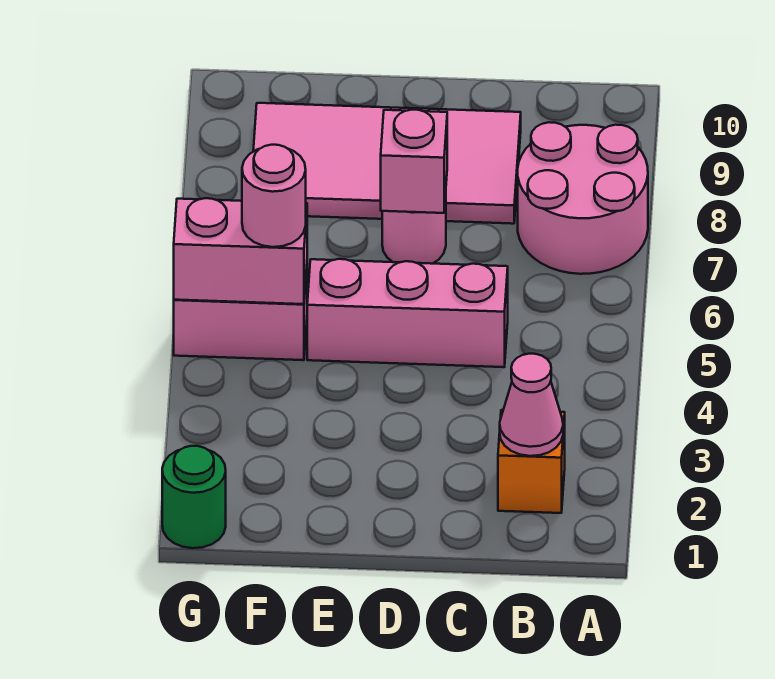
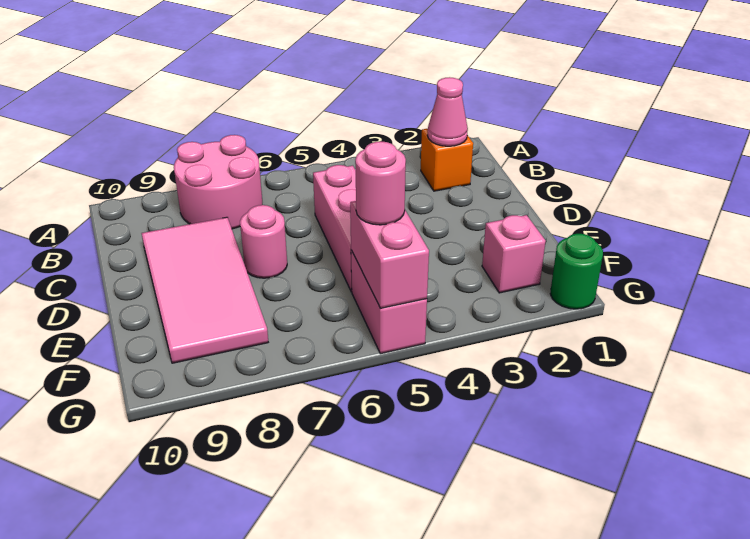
pink 1x1 brick [381,110,447,213] -> pink 1x1 brick moved to [482,215,546,293]

